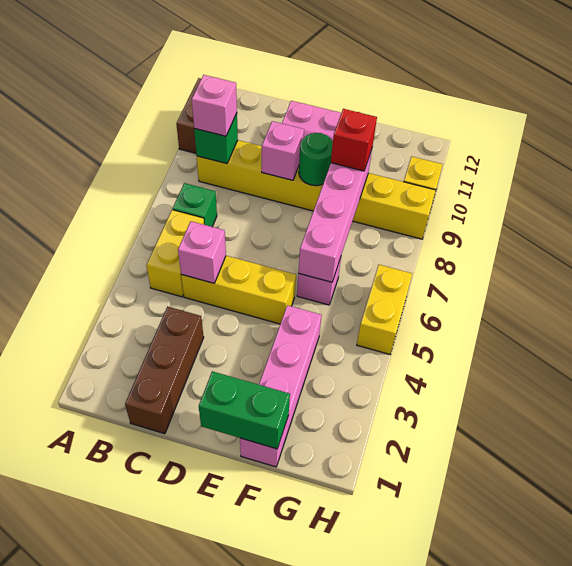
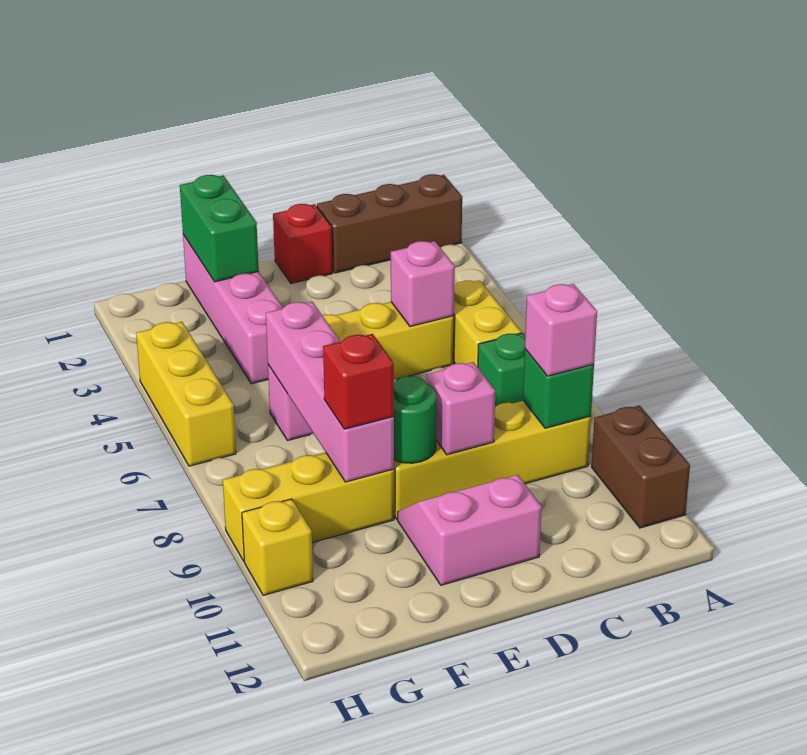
brown 1x3 brick [125,307,204,434] -> brown 1x3 brick turned to [317,174,462,273]
none -> red 1x1 brick [273,204,333,283]
green 1x2 brick [199,371,290,449] -> green 1x2 brick turned to [180,175,259,282]
yellow 1x2 brick [357,265,412,354] -> yellow 1x3 brick [136,322,236,466]

